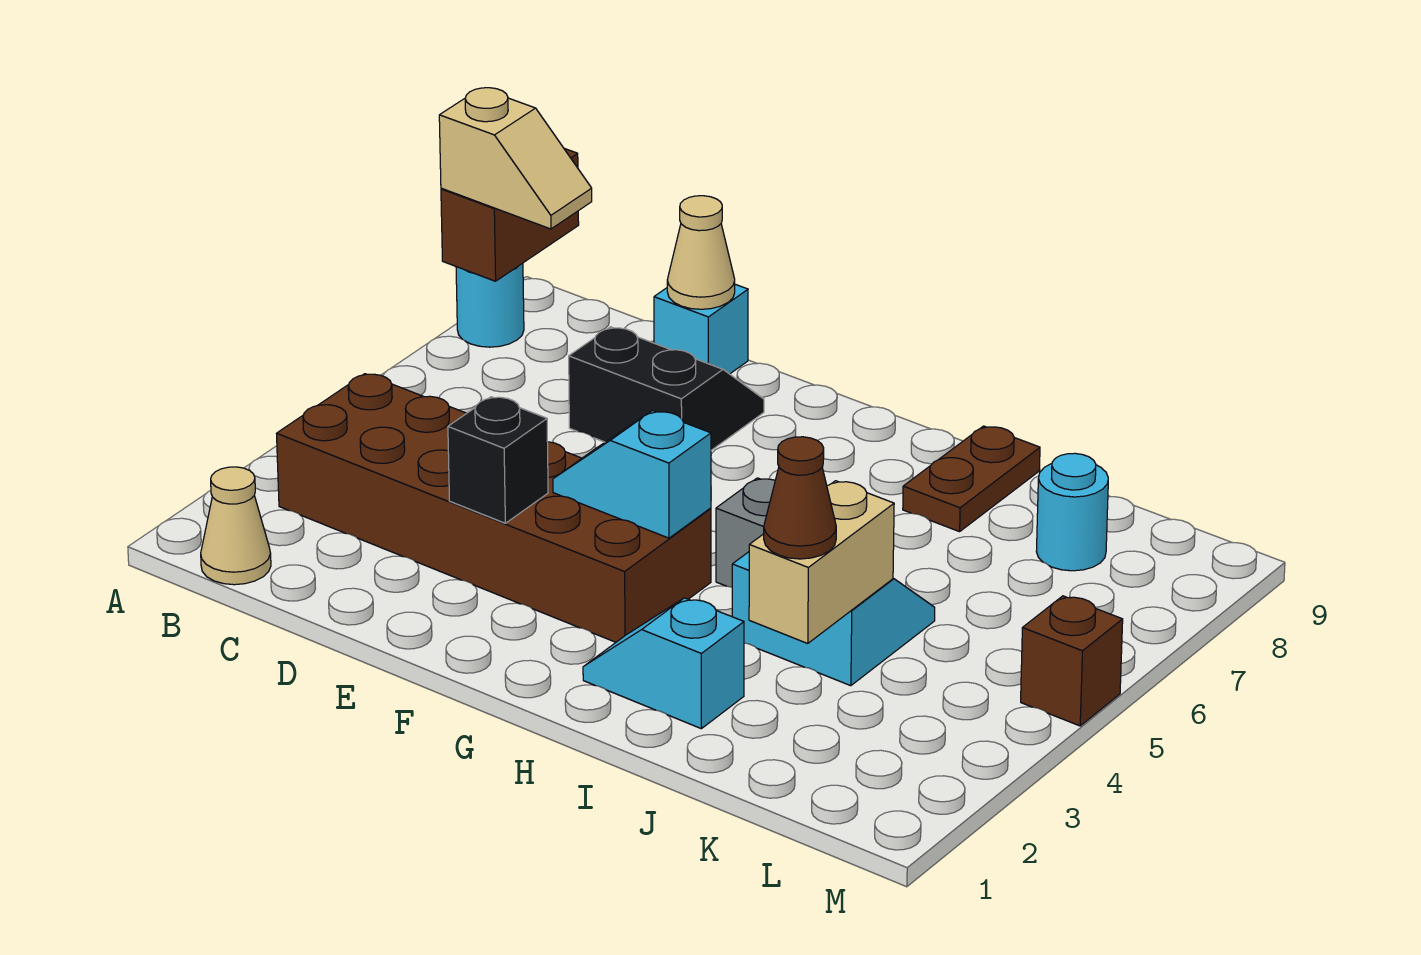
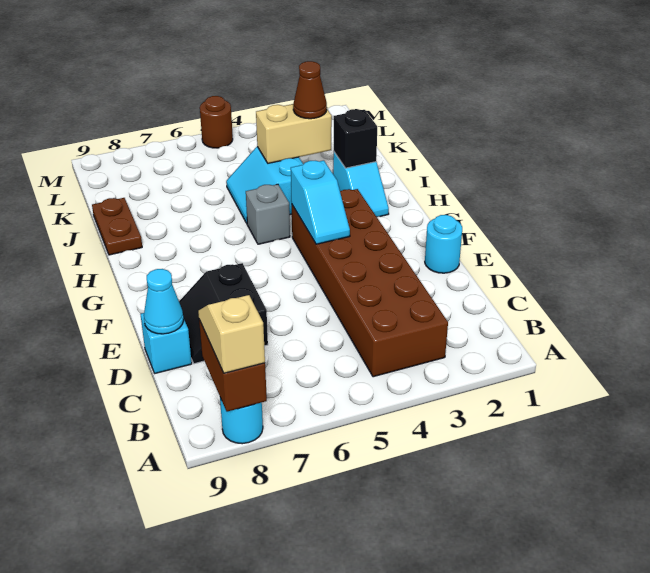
brown 1x2 brick [441,148,579,281] -> brown 1x2 brick turned to [199,320,267,412]
tan 1x1 cone [201,467,271,585] -> none
tan 1x1 cone [667,196,735,309] -> cyan 1x1 cone [144,269,184,334]
black 1x1 brick [448,397,548,523] -> black 1x1 brick moved to [334,109,377,168]
brown 1x2 plate [903,426,1040,532] -> brown 1x2 plate turned to [92,198,142,255]
cyan 1x1 round brick [1036,453,1108,571] -> cyan 1x1 round brick moved to [425,215,462,273]
brown 1x1 brick [1021,596,1123,726] -> brown 1x1 round brick [200,96,233,148]

